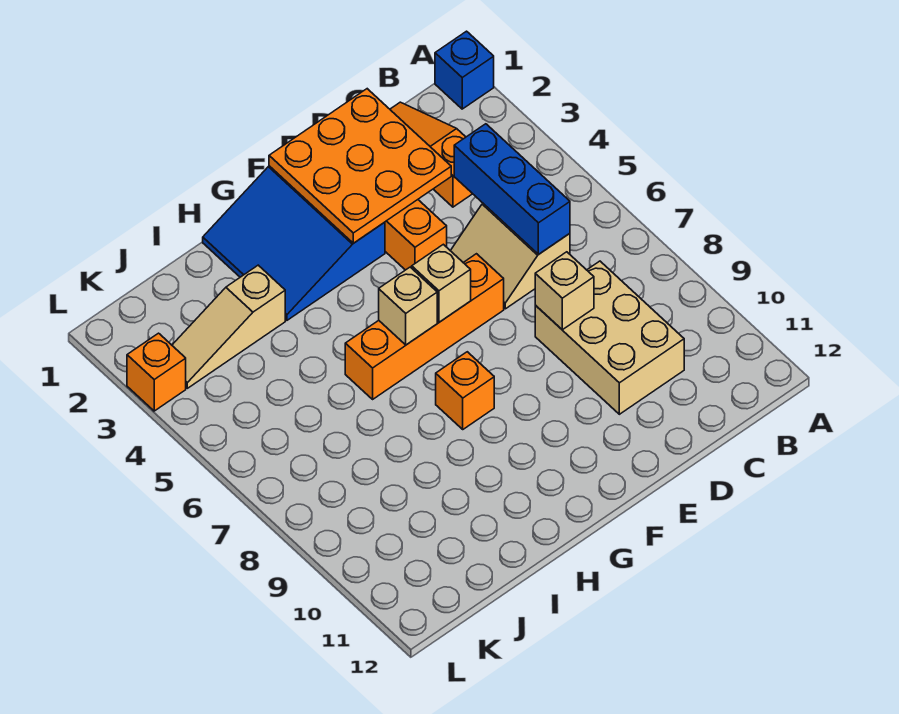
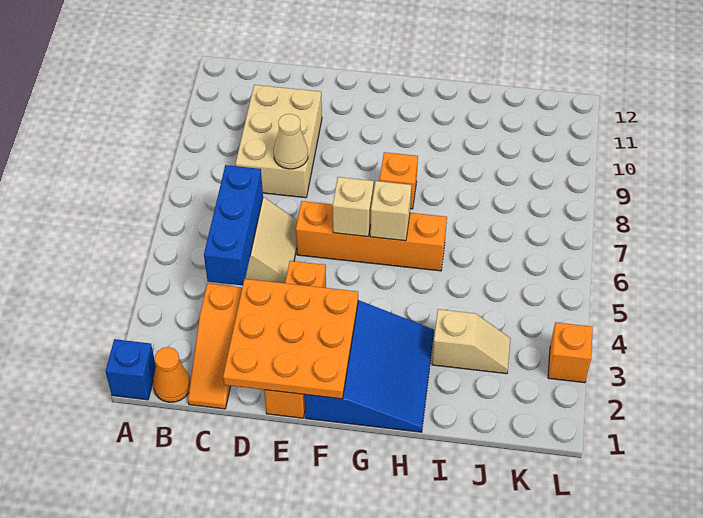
none -> orange 1x1 cone [153,347,191,402]
tan 1x1 brick [535,252,594,330] -> tan 1x1 cone [274,114,308,169]
tan 1x3 slope [172,265,285,388] -> tan 1x2 slope [432,309,511,374]

